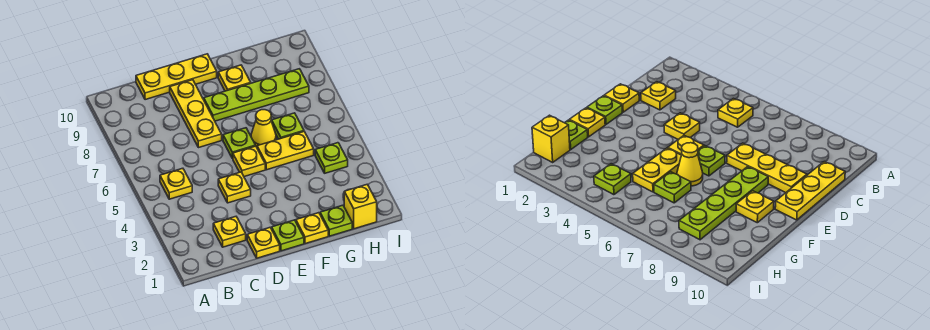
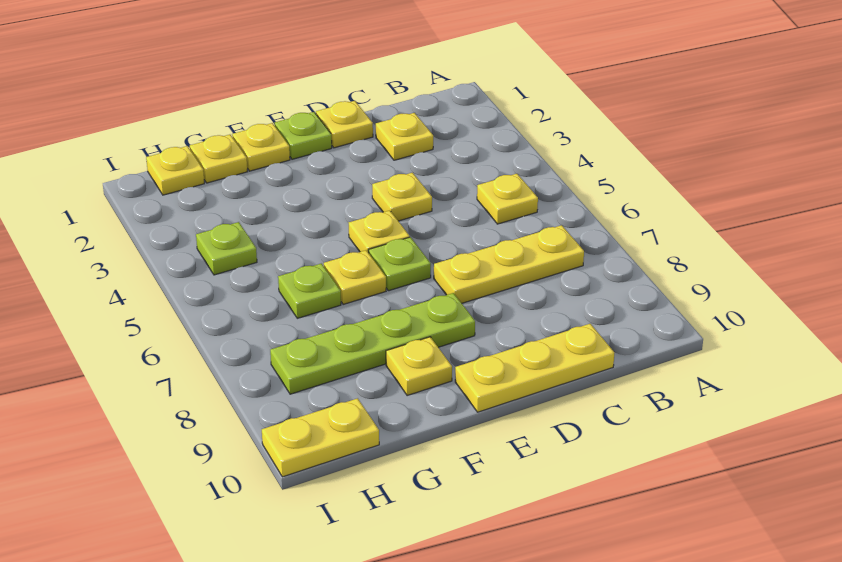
yellow 1x3 plate [170,80,222,148] -> yellow 1x3 plate turned to [434,225,584,303]
yellow 1x2 plate [257,132,314,170] -> yellow 1x2 plate moved to [262,398,379,477]
yellow 1x1 cone [251,110,276,147] -> yellow 1x1 plate [324,250,386,304]
lime 1x1 plate [320,205,352,236] -> yellow 1x1 plate [190,135,247,183]
yellow 1x1 brick [344,185,377,229] -> yellow 1x1 plate [146,146,204,195]

